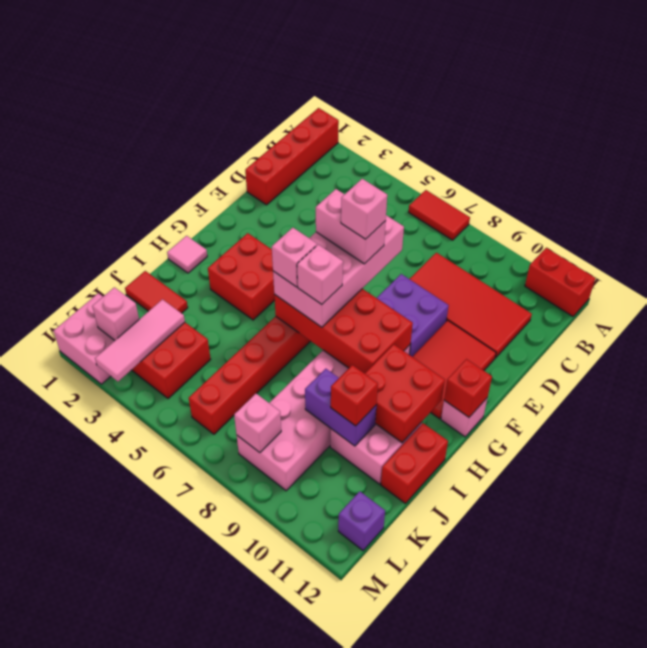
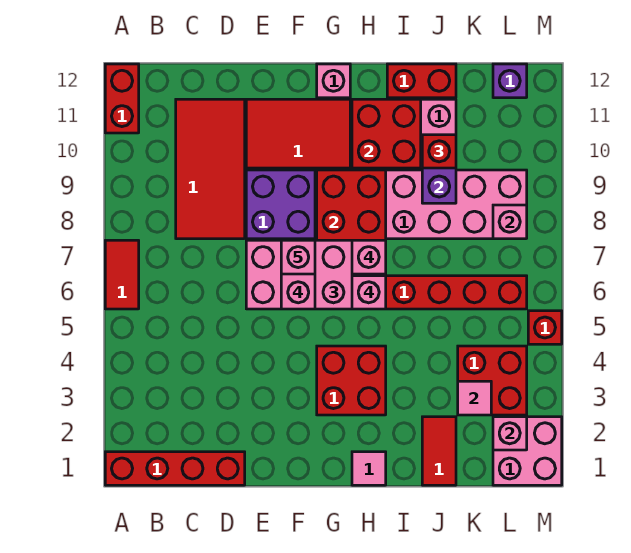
red 1x1 brick [444,359,492,417] -> red 1x1 brick moved to [528,311,562,344]
pink 1x3 tile [95,299,185,381] -> pink 1x1 tile [458,381,491,415]

